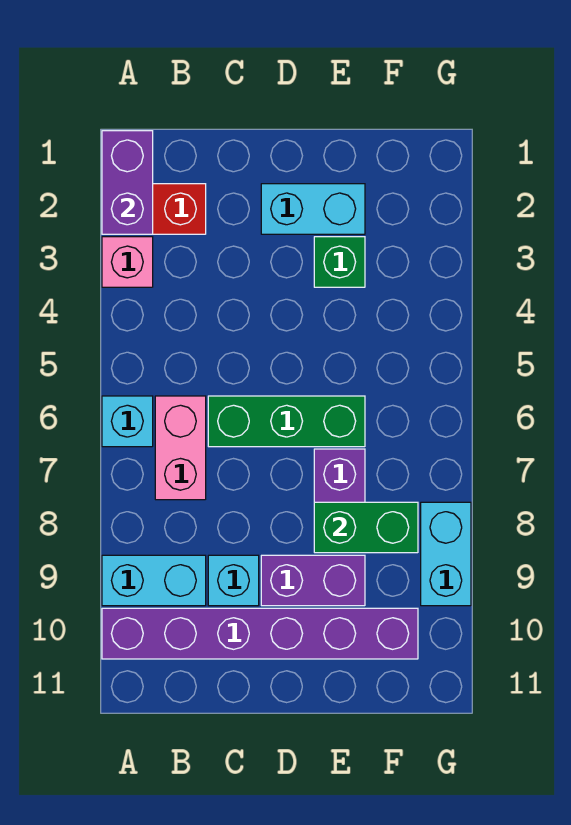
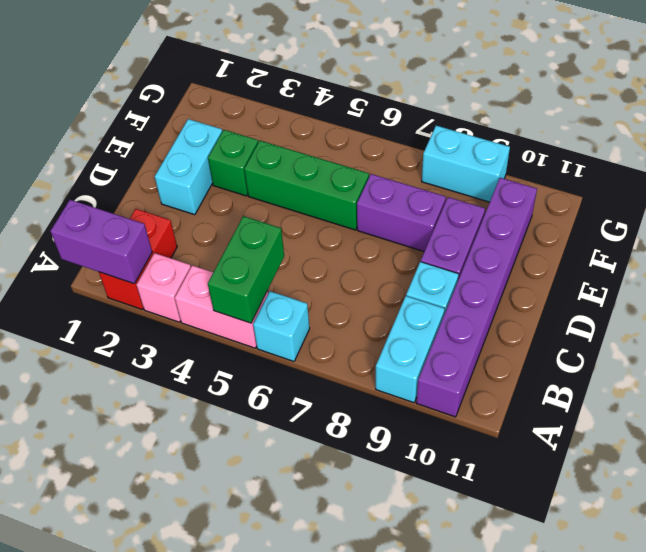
pink 1x2 brick [155,396,206,500] -> pink 1x2 brick moved to [175,266,268,348]
green 1x3 brick [208,396,365,447] -> green 1x3 brick turned to [244,141,369,230]
green 1x2 brick [314,502,418,553] -> green 1x2 brick moved to [208,216,284,323]

